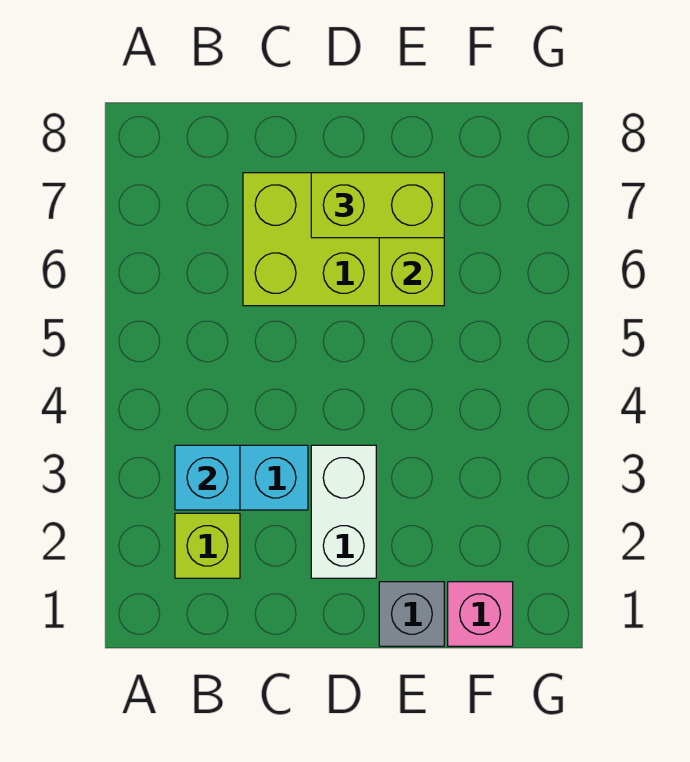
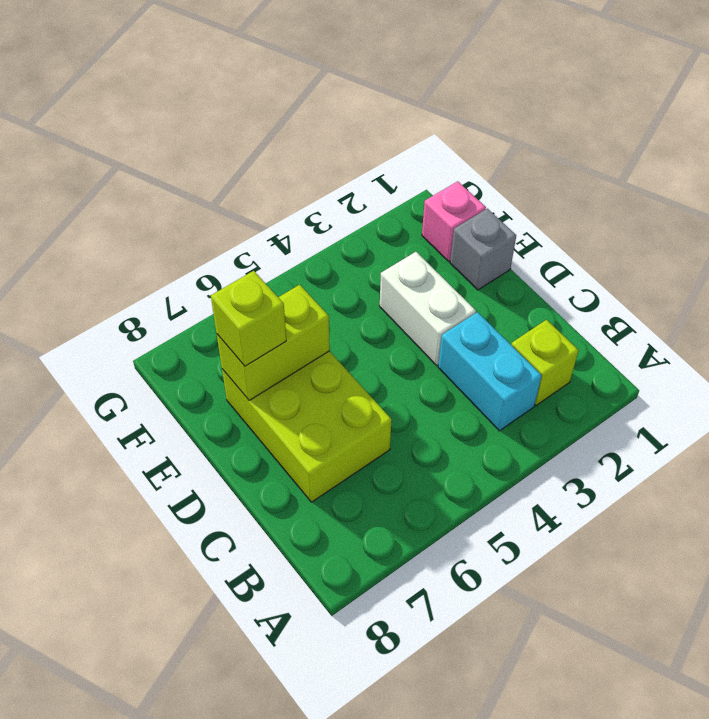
cyan 1x1 brick [175,445,240,510] -> none
white 1x2 brick [311,445,376,578] -> white 1x2 brick turned to [380,252,476,366]
lime 1x2 brick [311,173,444,238] -> lime 1x1 brick [211,271,286,366]

